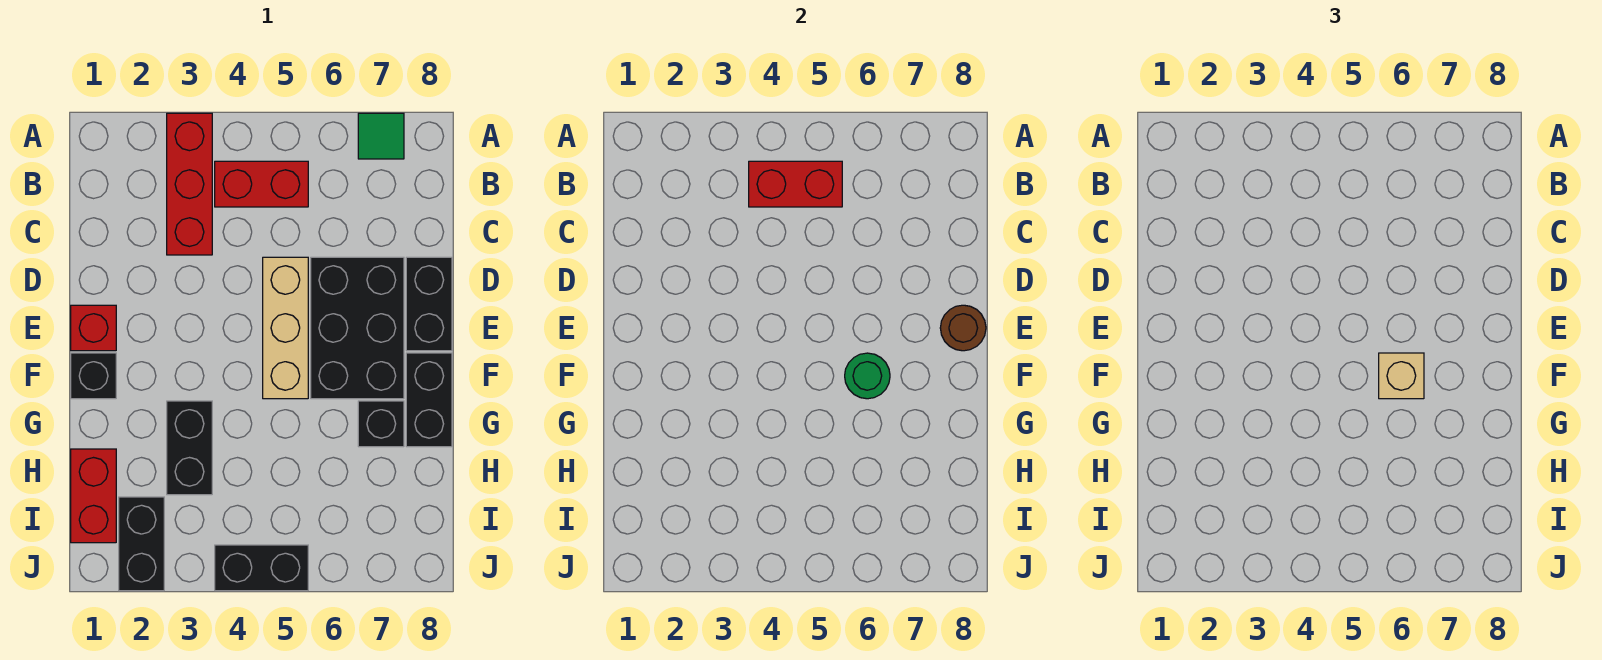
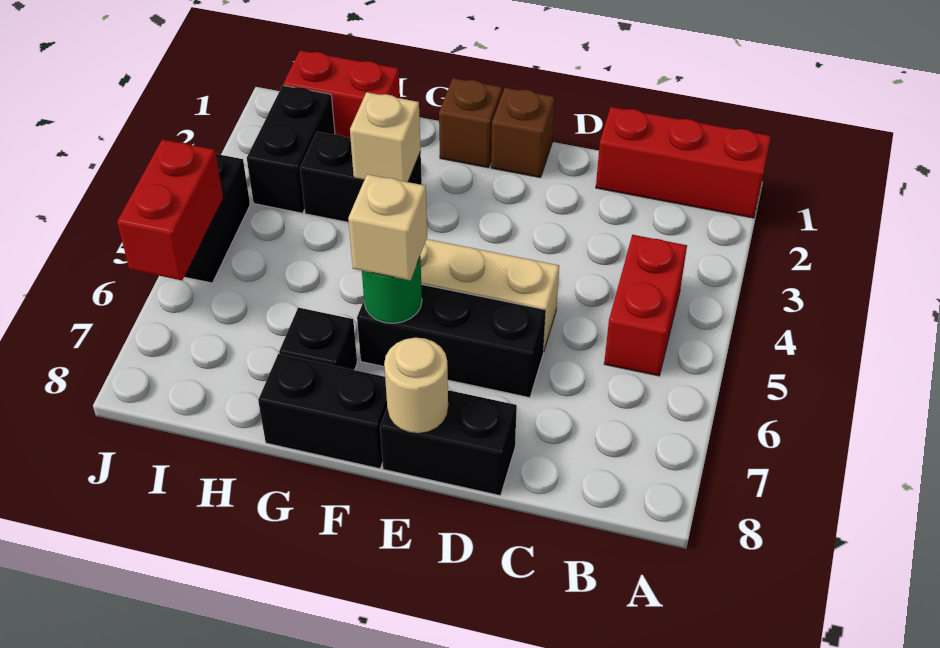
red 1x3 brick [167,113,212,255] -> red 1x3 brick moved to [596,107,771,218]
green 1x1 tile [358,113,404,159] -> none
red 1x2 brick [749,161,842,207] -> red 1x2 brick moved to [117,139,223,280]
black 2x3 brick [311,257,404,399] -> black 1x3 brick [357,284,546,398]
red 1x1 brick [71,305,116,351] -> brown 1x1 brick [491,88,555,178]
brown 1x1 round brick [940,305,986,351] -> tan 1x1 round brick [384,338,448,433]
black 1x1 brick [71,353,116,399] -> brown 1x1 brick [439,78,502,168]
none -> tan 1x1 brick [350,92,421,182]
black 1x2 brick [119,497,164,591] -> black 1x2 brick turned to [247,85,335,213]

